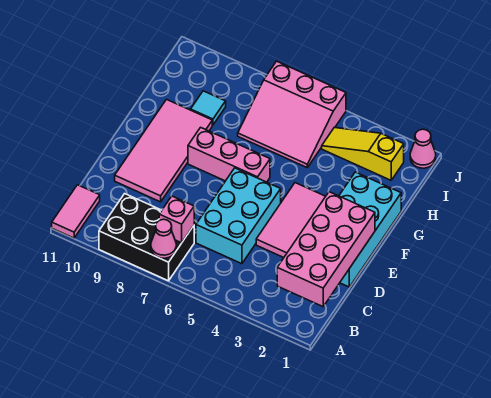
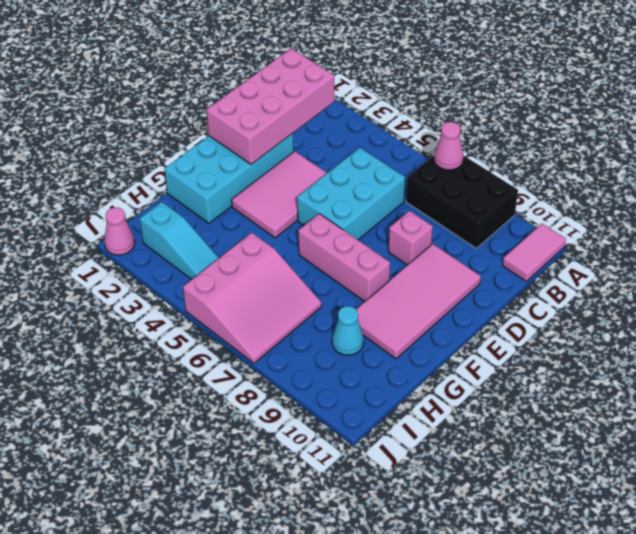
pink 1x1 brick [159,196,194,243] -> pink 1x1 brick moved to [388,211,433,265]
pink 3x3 slope [238,61,346,167] -> pink 3x3 slope turned to [183,233,322,363]
cyan 1x1 tile [191,91,226,125] -> cyan 1x1 cone [332,306,364,355]
yellow 1x3 slope [322,128,404,180] -> cyan 1x3 slope [140,202,219,280]

